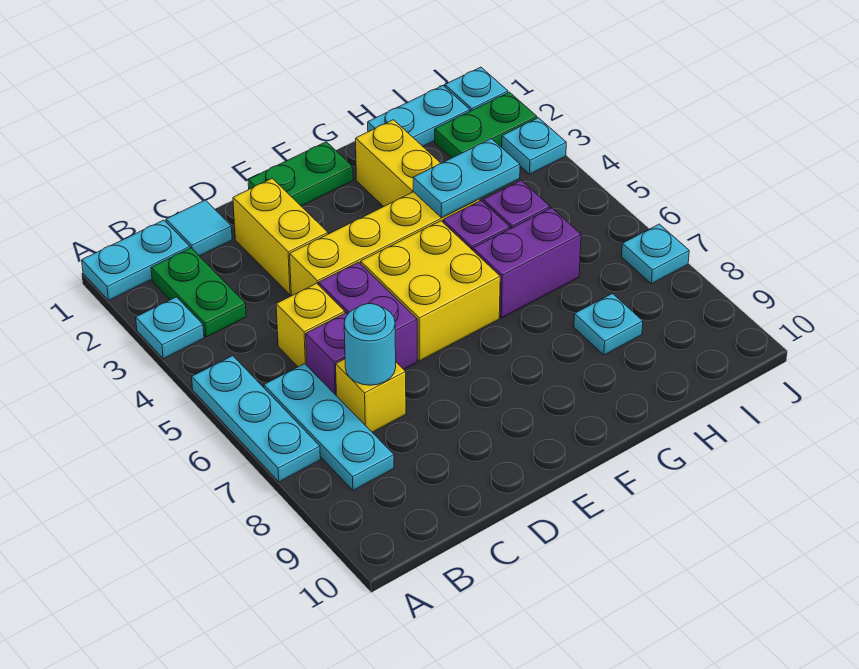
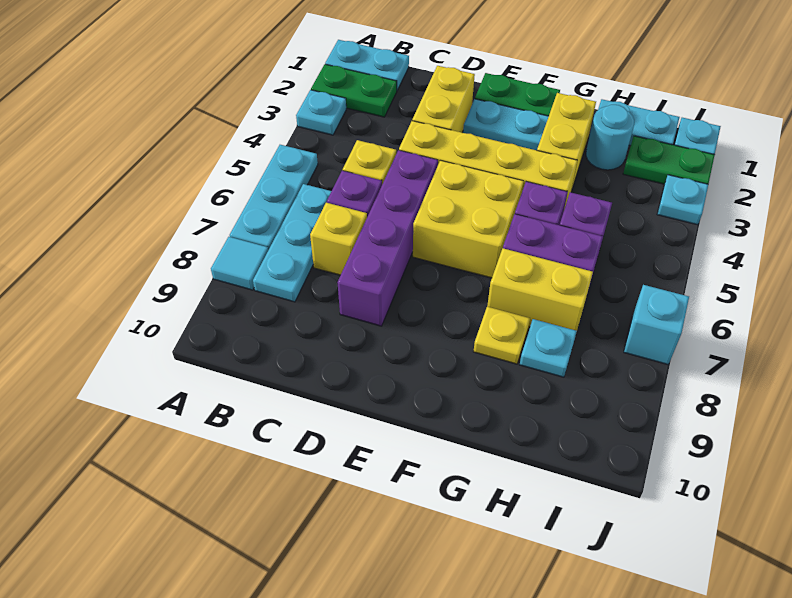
green 1x2 plate [151,248,246,337] -> green 1x2 plate turned to [311,64,397,117]
cyan 1x1 tile [166,200,232,256] -> cyan 1x1 tile moved to [211,237,268,290]
cyan 1x1 round brick [344,304,396,385] -> cyan 1x1 round brick moved to [586,105,634,170]
purple 1x2 brick [319,262,417,369] -> purple 1x4 brick [337,150,438,326]
cyan 1x2 plate [413,139,520,218] -> cyan 1x2 plate moved to [463,99,549,150]
none -> yellow 1x2 brick [487,248,593,331]
none -> yellow 1x1 plate [474,307,530,364]
cyan 1x1 plate [622,224,689,284] -> cyan 1x1 brick [624,285,689,364]

